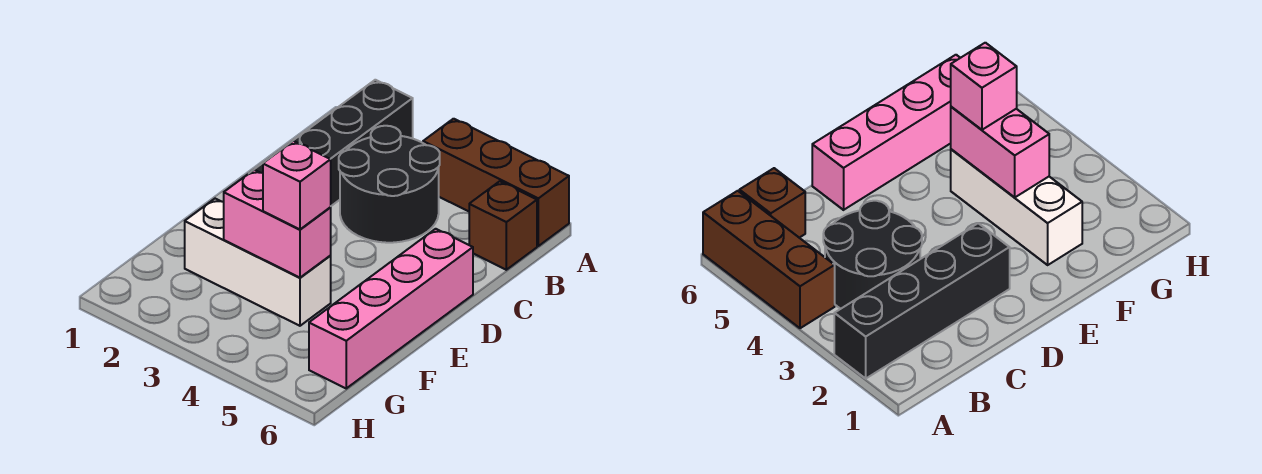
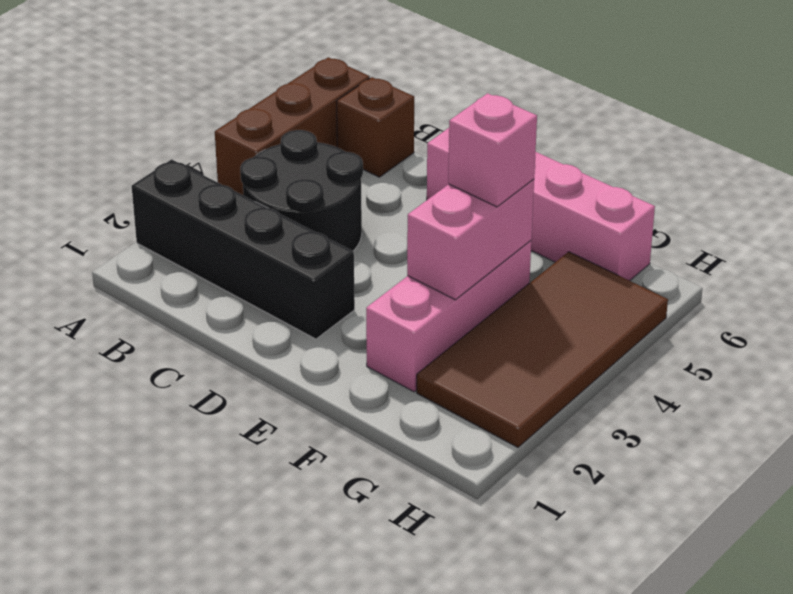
white 1x3 brick [185,199,331,326] -> pink 1x3 brick [366,241,531,392]
none -> brown 2x4 tile [417,252,668,447]

